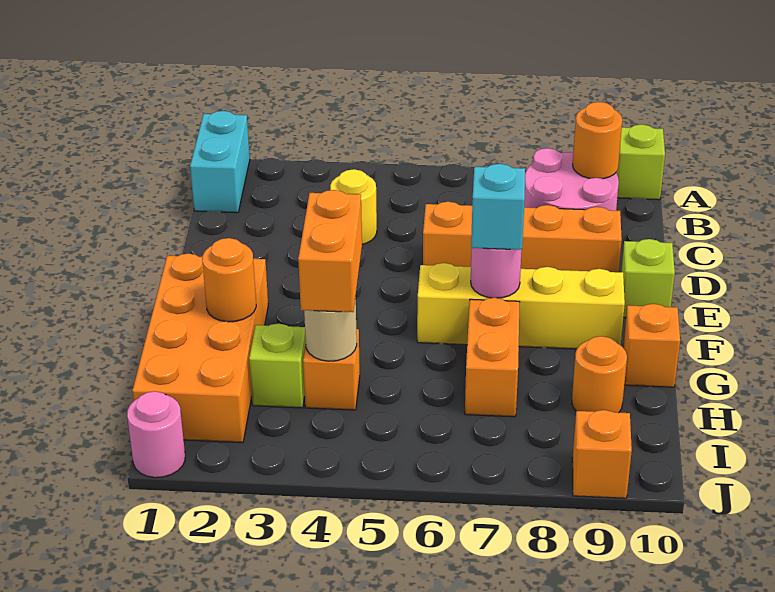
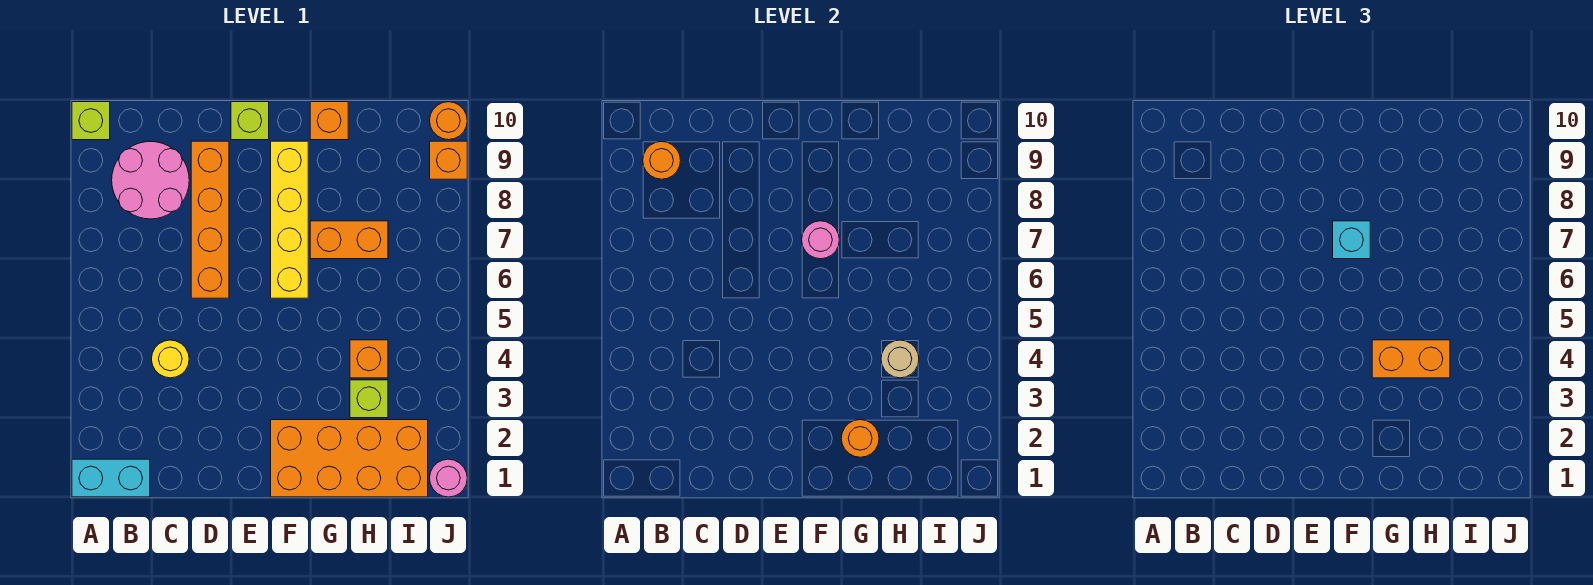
orange 1x1 round brick [572,336,627,413] -> orange 1x1 round brick moved to [430,102,467,140]

